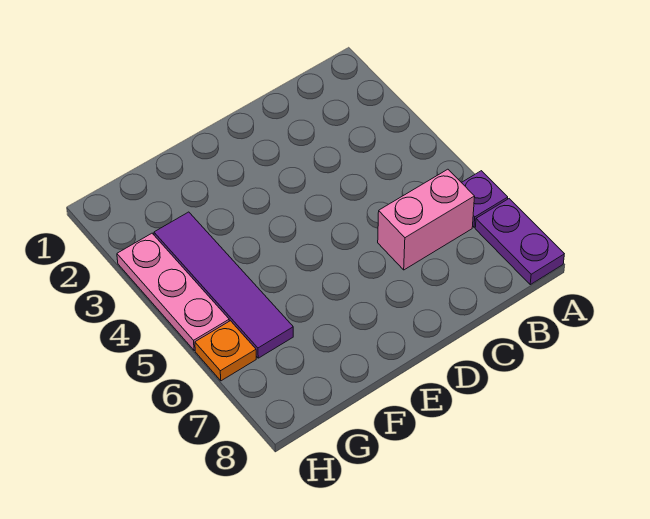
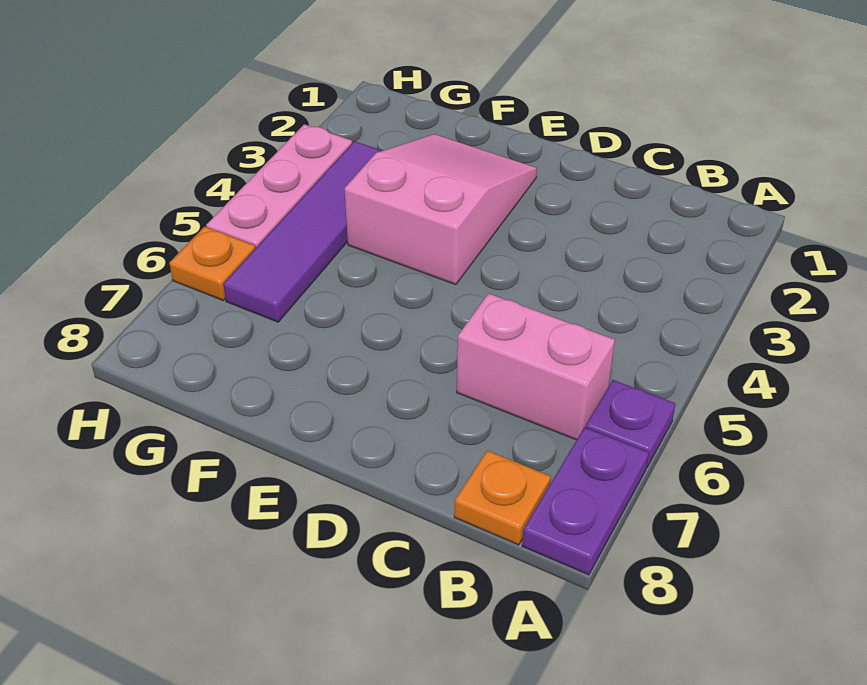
none -> orange 1x1 plate [454,451,551,545]
none -> pink 2x3 slope [345,134,537,285]

